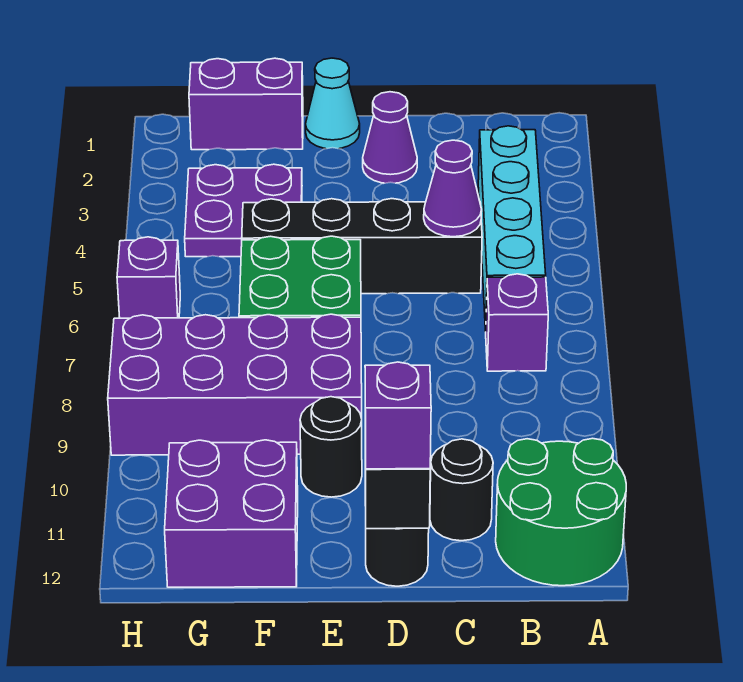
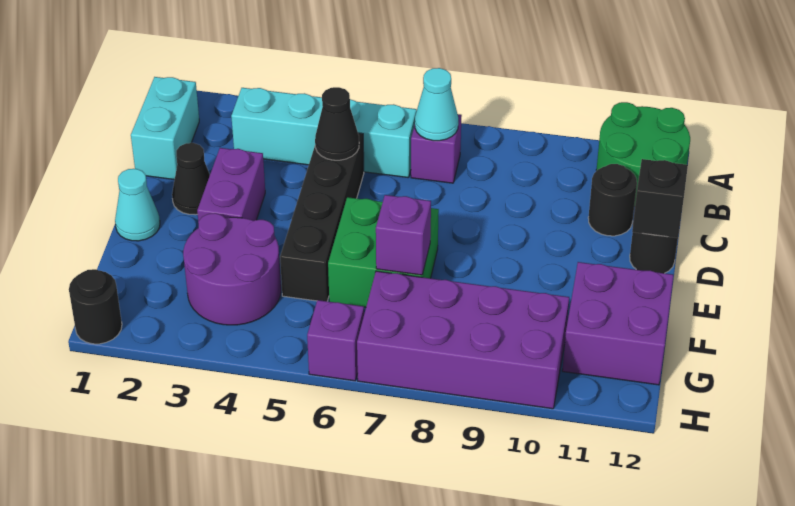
none -> cyan 1x2 brick [131,77,199,180]
none -> cyan 1x1 cone [415,68,458,141]
purple 1x1 cone [424,140,482,237] -> black 1x1 cone [315,87,359,160]
purple 1x1 cone [363,92,417,183] -> black 1x1 cone [172,143,210,215]
purple 1x1 brick [365,362,431,469] -> purple 1x1 brick moved to [376,195,431,275]
purple 2x4 brick [108,314,362,455] -> purple 2x4 brick turned to [357,271,569,409]
black 1x1 round brick [300,397,362,497] -> black 1x1 round brick moved to [69,269,122,344]
purple 1x2 brick [189,58,303,150] -> purple 1x2 brick moved to [197,148,265,221]
purple 2x2 plate [185,164,302,257] -> purple 2x2 round brick [183,213,281,325]

